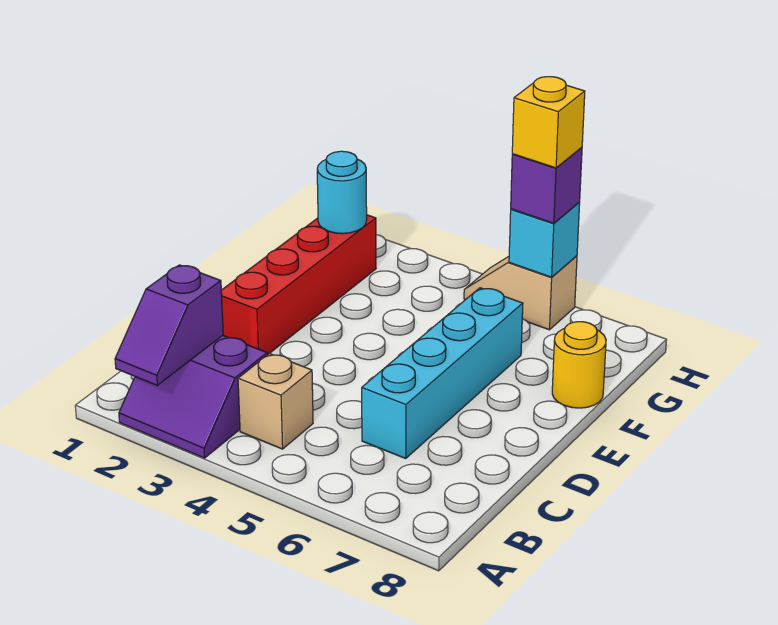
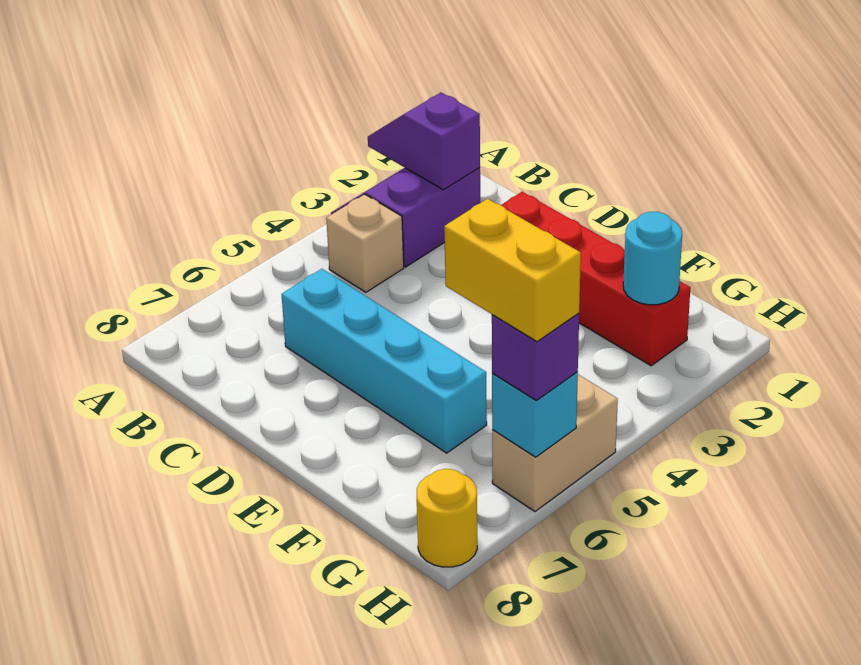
yellow 1x1 round brick [552,322,606,408] -> yellow 1x1 round brick moved to [417,469,477,567]
tan 1x2 slope [464,256,577,330] -> tan 1x2 brick [492,374,618,512]
yellow 1x1 brick [512,77,585,168] -> yellow 1x2 brick [444,199,581,342]

